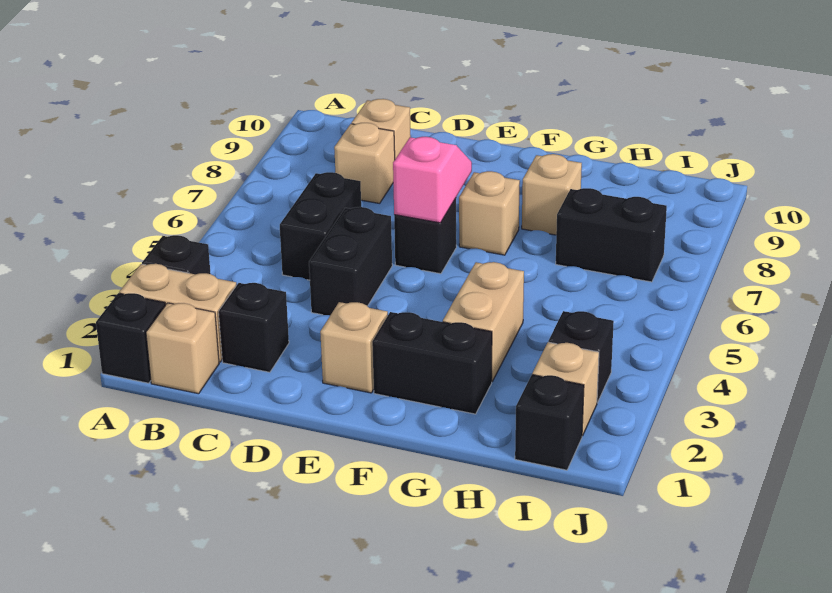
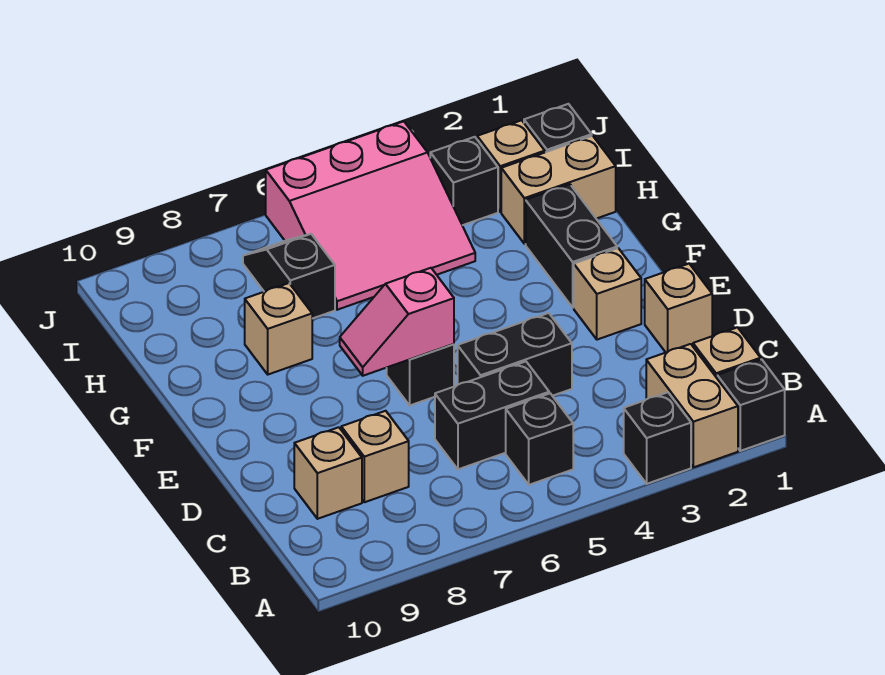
black 1x1 brick [219,283,289,372] -> black 1x1 brick moved to [506,393,573,485]
tan 1x1 brick [459,171,520,255] -> tan 1x1 brick moved to [645,264,712,352]
tan 1x2 brick [443,262,524,381] -> tan 1x2 brick moved to [501,136,616,244]
none -> pink 3x3 slope [266,121,475,310]
black 1x2 brick [556,188,667,282] -> black 1x2 slope [243,234,335,319]

